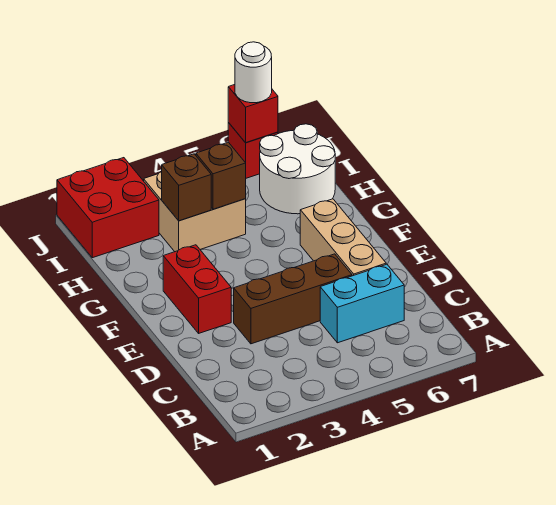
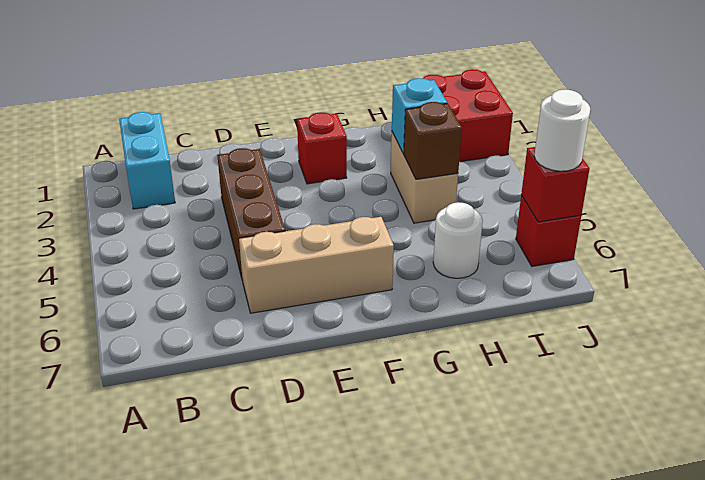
cyan 1x2 brick [320,264,404,343] -> cyan 1x2 brick moved to [119,112,175,209]
red 1x2 brick [163,245,231,333] -> red 1x1 brick [297,112,347,184]
tan 2x2 brick [144,172,246,252] -> tan 1x2 brick [391,132,458,223]
brown 1x1 brick [162,154,211,221] -> cyan 1x1 brick [392,78,447,154]
white 2x2 round brick [260,124,335,214] -> white 1x1 round brick [433,202,483,278]

